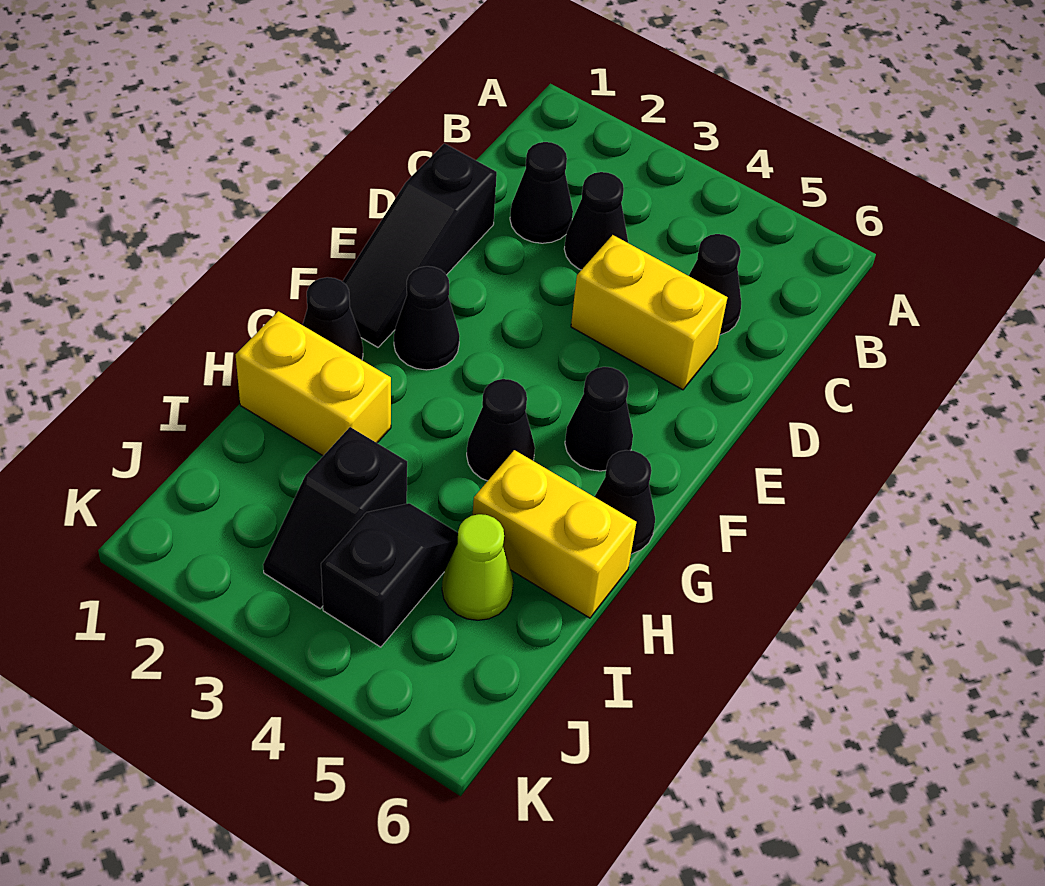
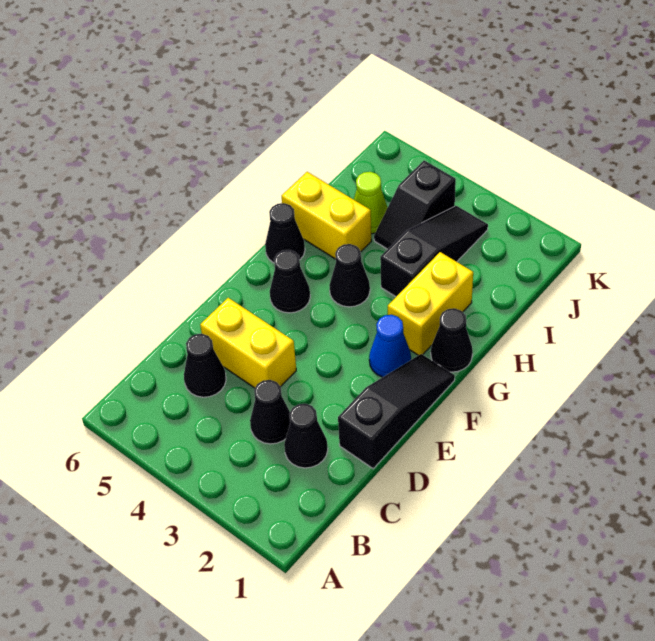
black 1x1 cone [394,266,459,370] -> blue 1x1 cone [369,315,411,377]
yellow 1x2 brick [236,311,391,456] -> yellow 1x2 brick turned to [388,252,473,355]
black 1x2 slope [263,427,407,609] -> black 1x3 slope [380,206,488,297]

